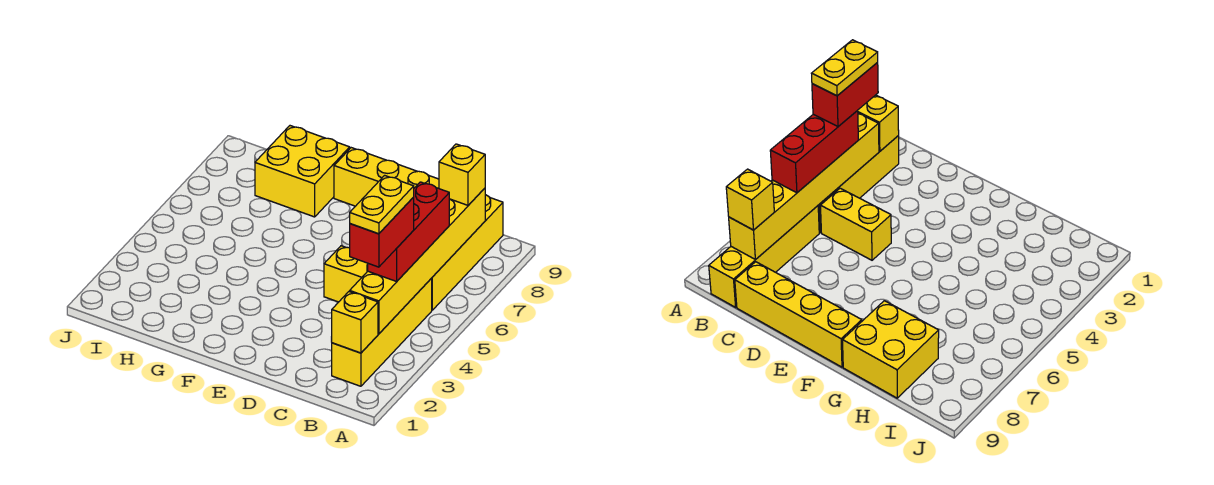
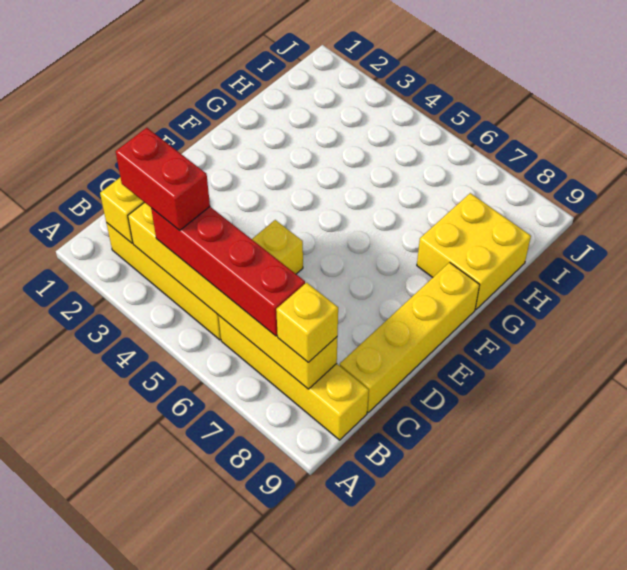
yellow 1x2 plate [350,175,414,234] -> none
red 1x3 brick [368,182,449,281] -> red 1x4 brick [151,207,305,336]

